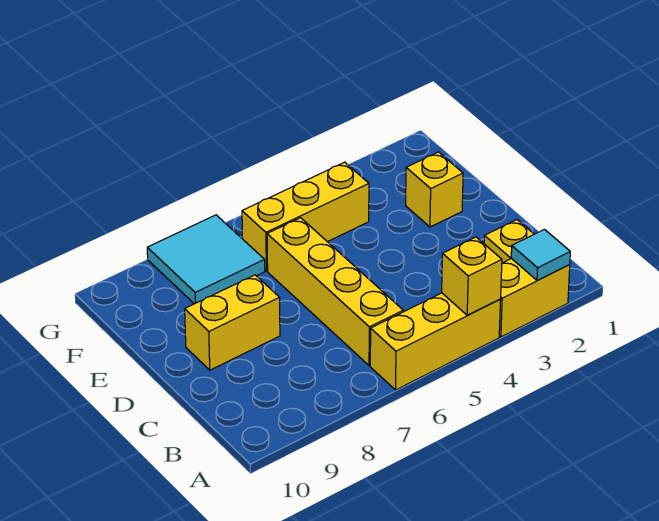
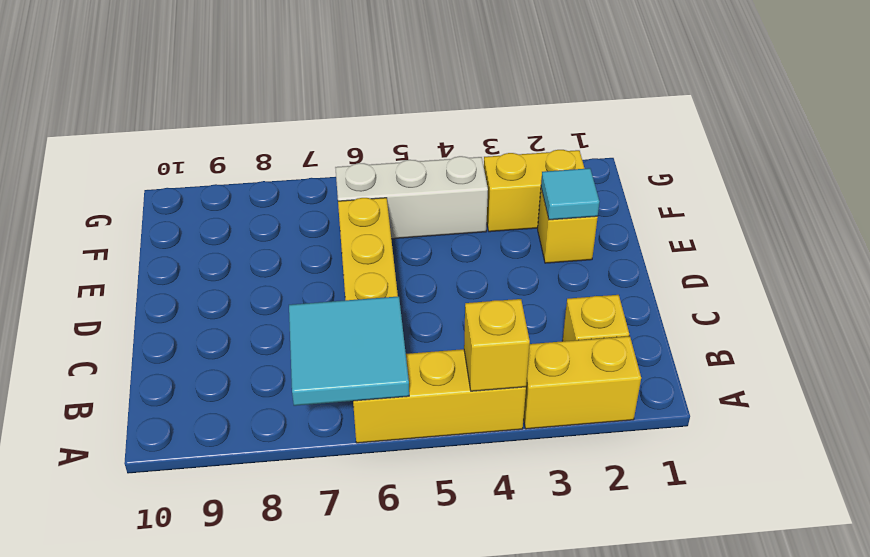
cyan 1x1 tile [511,229,570,281] -> cyan 1x1 tile moved to [541,168,599,220]
yellow 1x2 brick [185,275,280,370] -> yellow 1x2 brick moved to [484,150,585,232]
yellow 1x3 brick [242,162,369,271] -> white 1x3 brick [335,156,488,239]
cyan 2x2 tile [147,215,265,304] -> cyan 2x2 tile moved to [289,296,409,406]

